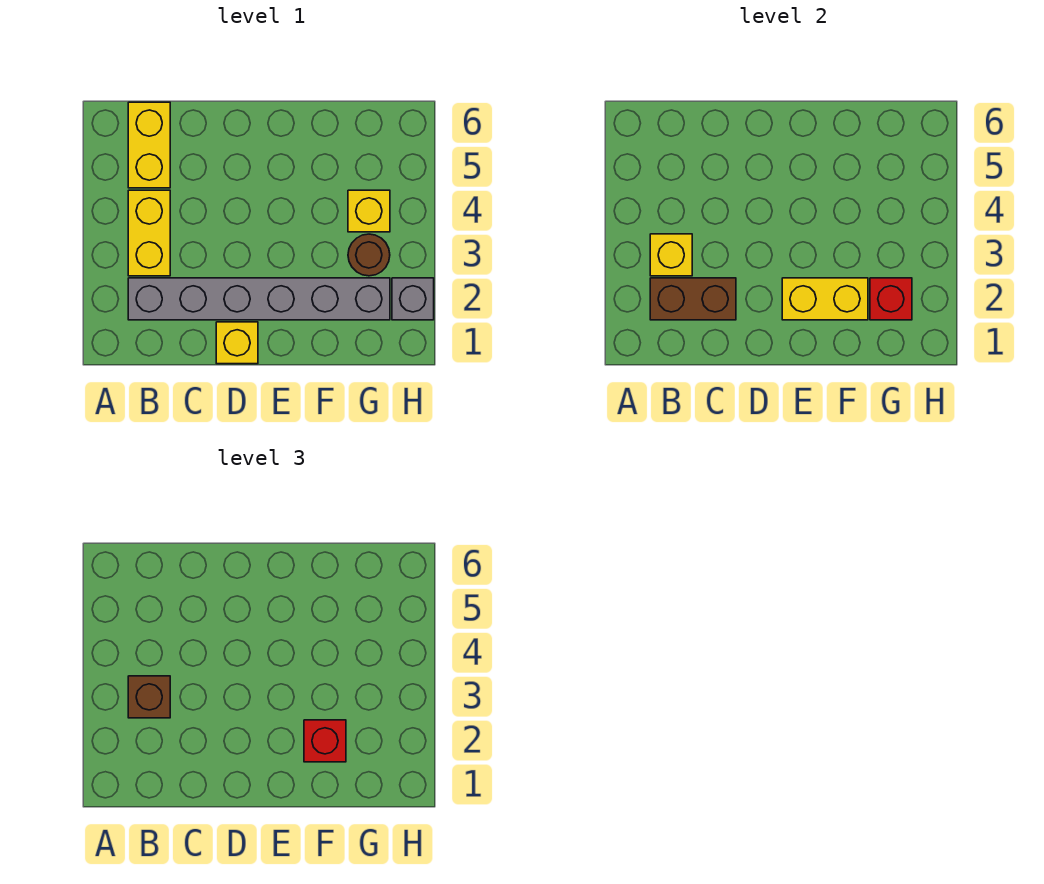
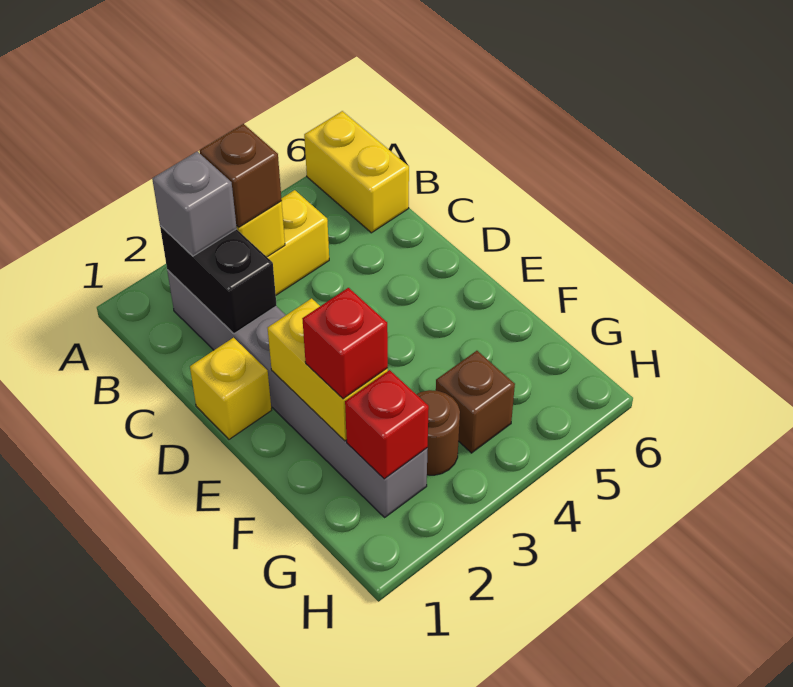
brown 1x2 brick [650,278,736,320] -> black 1x2 brick [160,226,277,334]
yellow 1x2 brick [128,102,170,188] -> yellow 1x2 brick turned to [304,111,409,233]
yellow 1x1 brick [348,190,390,232] -> brown 1x1 brick [436,351,515,453]
grey 1x1 brick [392,278,434,320] -> grey 1x1 brick moved to [152,151,237,256]

